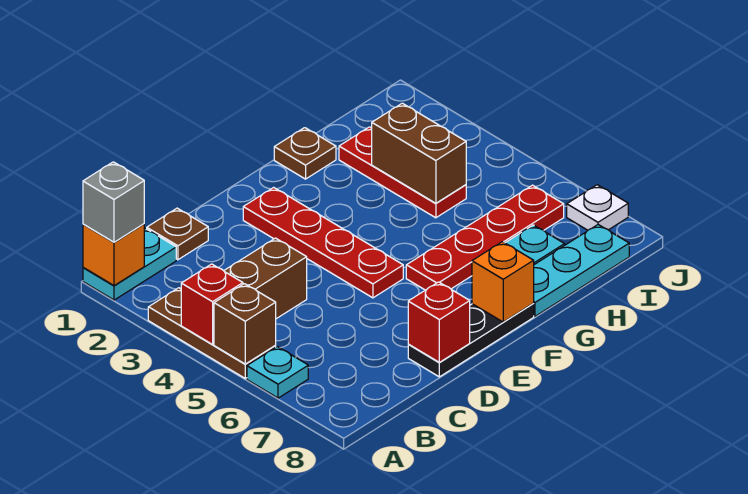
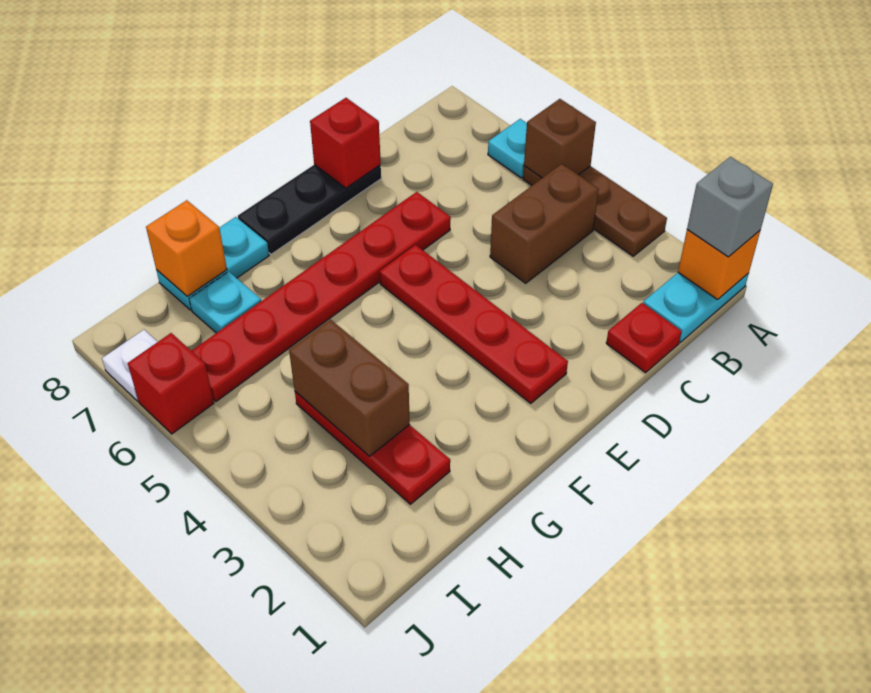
red 1x1 brick [181,264,243,344] -> red 1x1 brick moved to [128,333,214,434]
brown 1x1 plate [147,208,208,260] -> red 1x1 plate [606,303,682,373]
red 1x4 plate [406,185,564,290] -> red 1x6 plate [192,192,451,401]
orange 1x1 brick [472,242,534,322] -> orange 1x1 brick moved to [146,200,227,296]
brown 1x1 plate [274,128,336,179] -> none
cyan 1x3 plate [533,225,629,316] -> cyan 1x2 plate [156,217,269,310]

